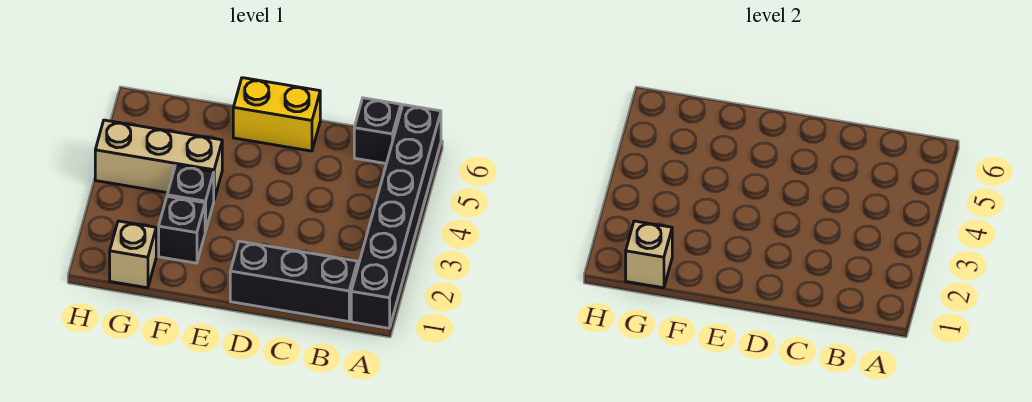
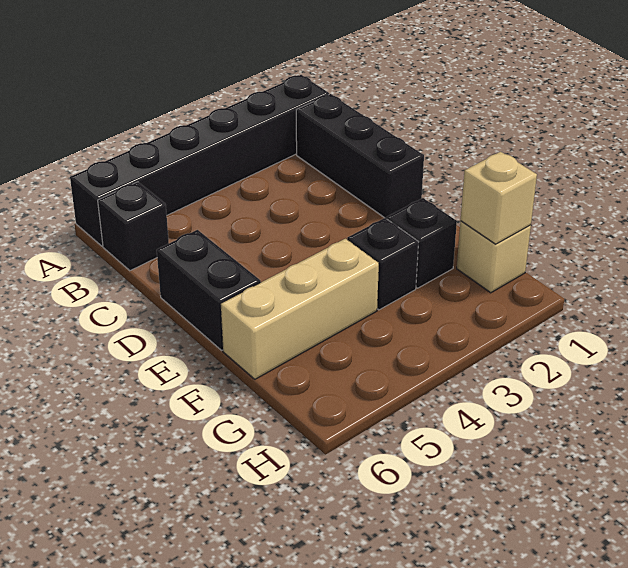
yellow 1x2 brick [233,78,320,151] -> black 1x2 brick [157,230,261,350]
tan 1x3 brick [95,120,222,199] -> tan 1x3 brick turned to [221,239,379,379]

